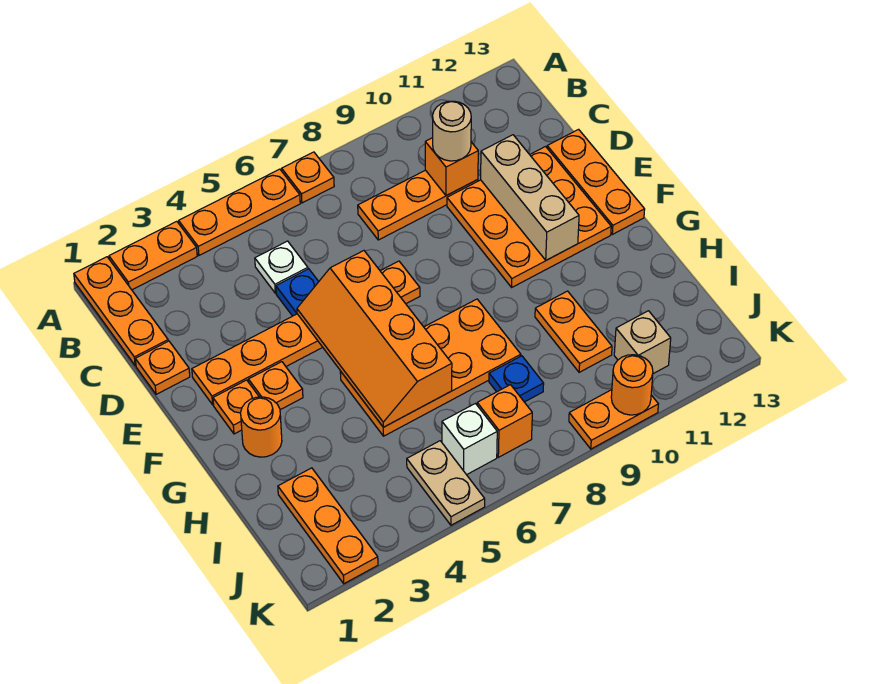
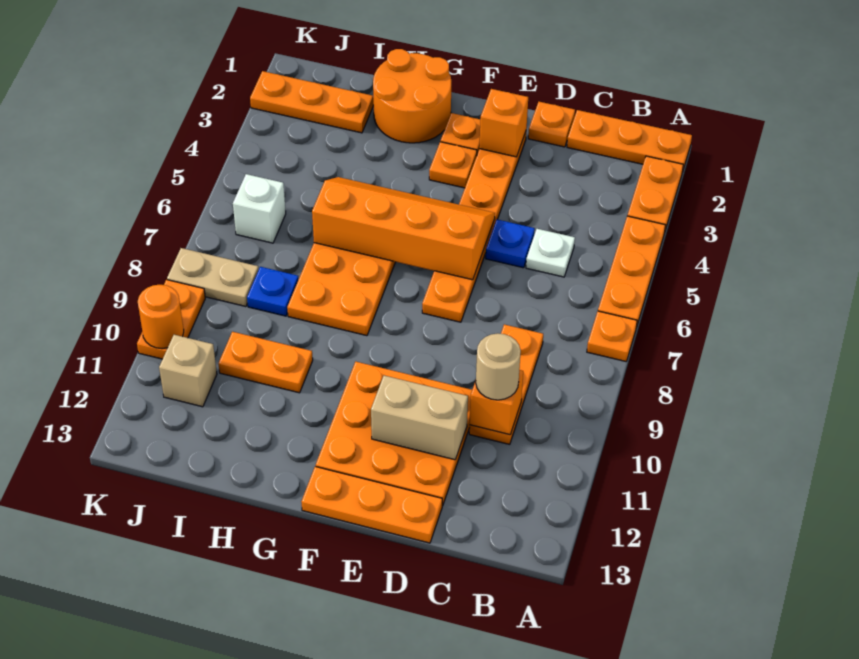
tan 1x3 brick [481,135,579,260] -> tan 1x2 brick [371,376,468,460]
orange 1x1 round brick [241,397,282,457] -> orange 2x2 round brick [373,49,451,143]
tan 1x2 plate [407,441,485,525] -> tan 1x2 plate moved to [167,248,258,307]
orange 1x1 brick [477,385,532,457] -> orange 1x1 brick moved to [479,89,528,157]

